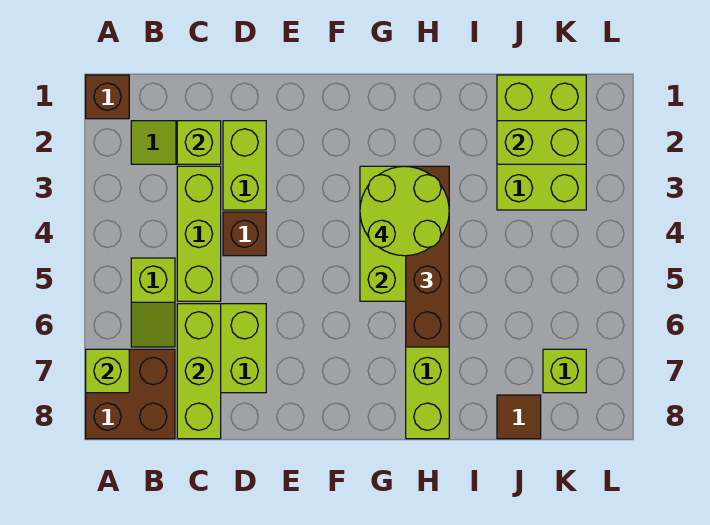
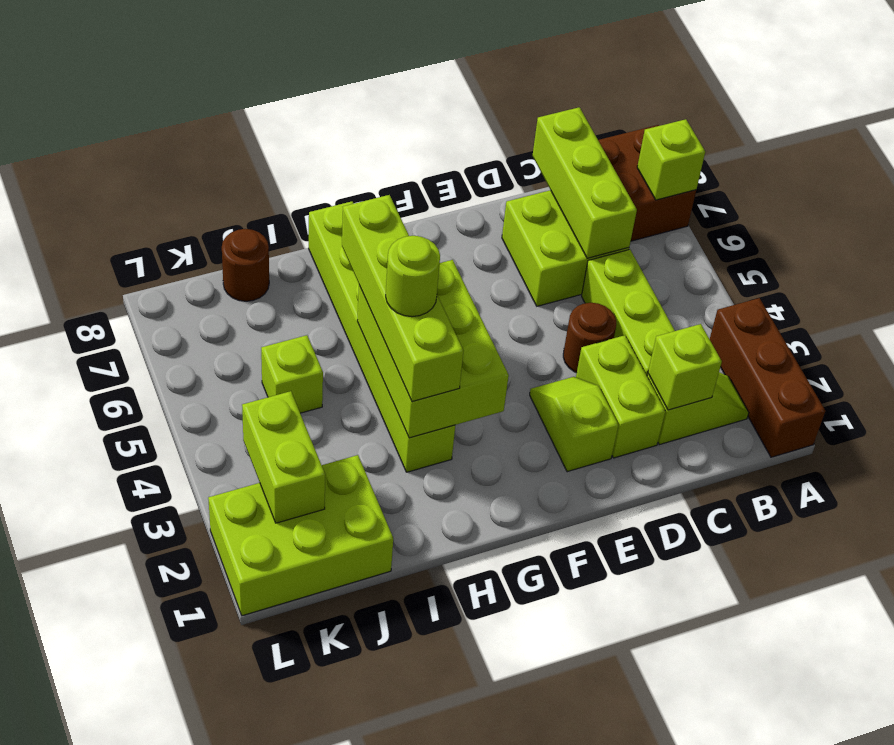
brown 1x1 brick [86,75,129,119] -> brown 1x3 brick [710,298,825,457]
lime 1x2 slope [131,258,175,347] -> lime 1x2 slope moved to [530,377,619,472]
brown 1x1 brick [223,212,266,256] -> brown 1x1 round brick [563,303,616,373]
lime 2x2 round brick [360,166,449,256] -> lime 1x1 round brick [386,236,440,317]
brown 1x4 brick [406,166,449,347] -> lime 1x4 brick [342,195,463,402]
lime 2x3 brick [497,75,586,210] -> lime 2x3 brick turned to [208,455,393,616]
lime 1x2 brick [497,121,586,164] -> lime 1x2 brick turned to [242,391,325,523]
brown 1x1 tile [497,395,541,439] -> brown 1x1 round brick [222,229,269,301]
lime 1x1 brick [543,349,586,393] -> lime 1x1 brick moved to [261,335,323,413]

